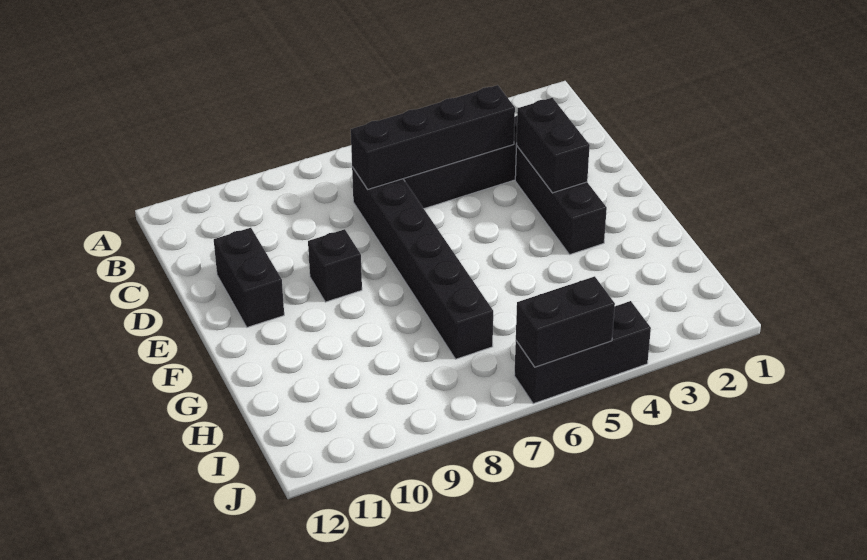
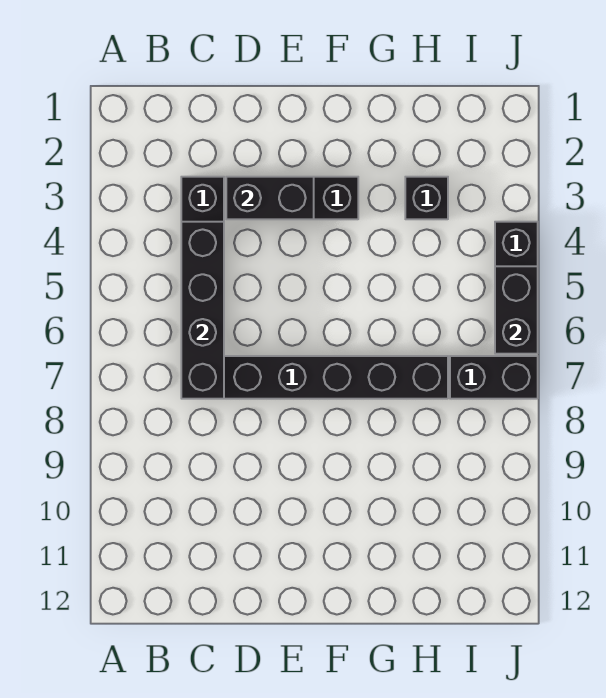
black 1x2 brick [214,228,284,327] -> black 1x2 brick moved to [450,356,538,399]
black 1x1 brick [308,229,362,302] -> black 1x1 brick moved to [405,177,448,219]

